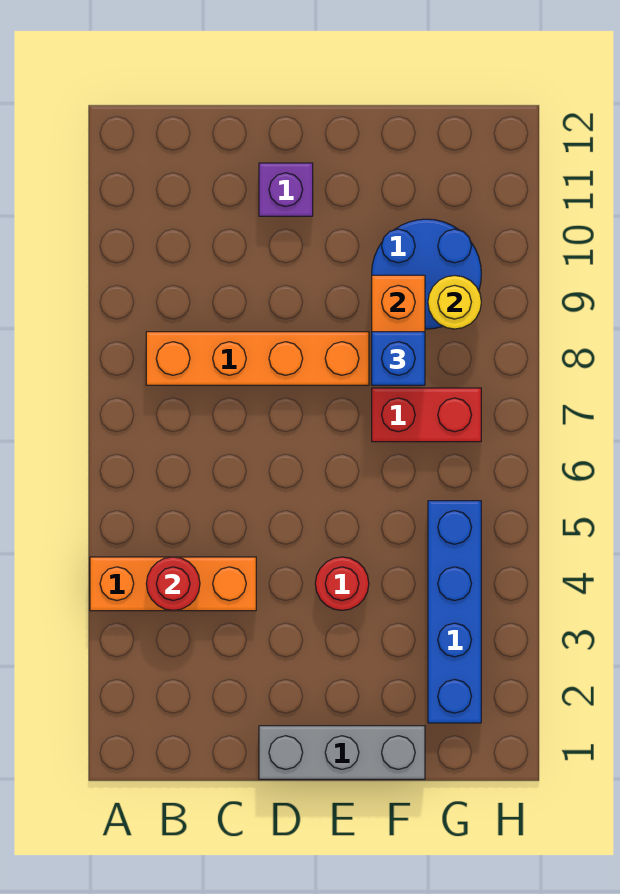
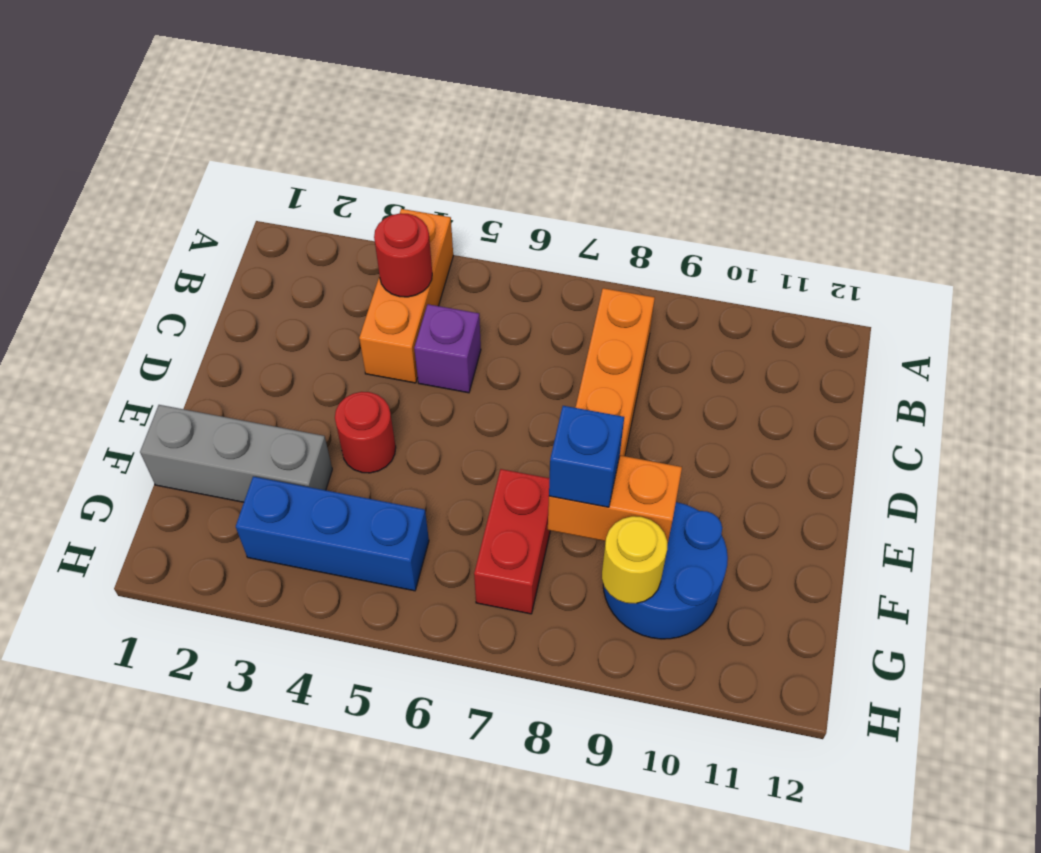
grey 1x3 brick [259,726,425,779] -> grey 1x3 brick turned to [140,405,332,502]
purple 1x1 brick [259,163,313,216] -> purple 1x1 brick moved to [414,304,481,393]
blue 1x4 brick [428,501,481,723] -> blue 1x3 brick [236,477,429,591]

